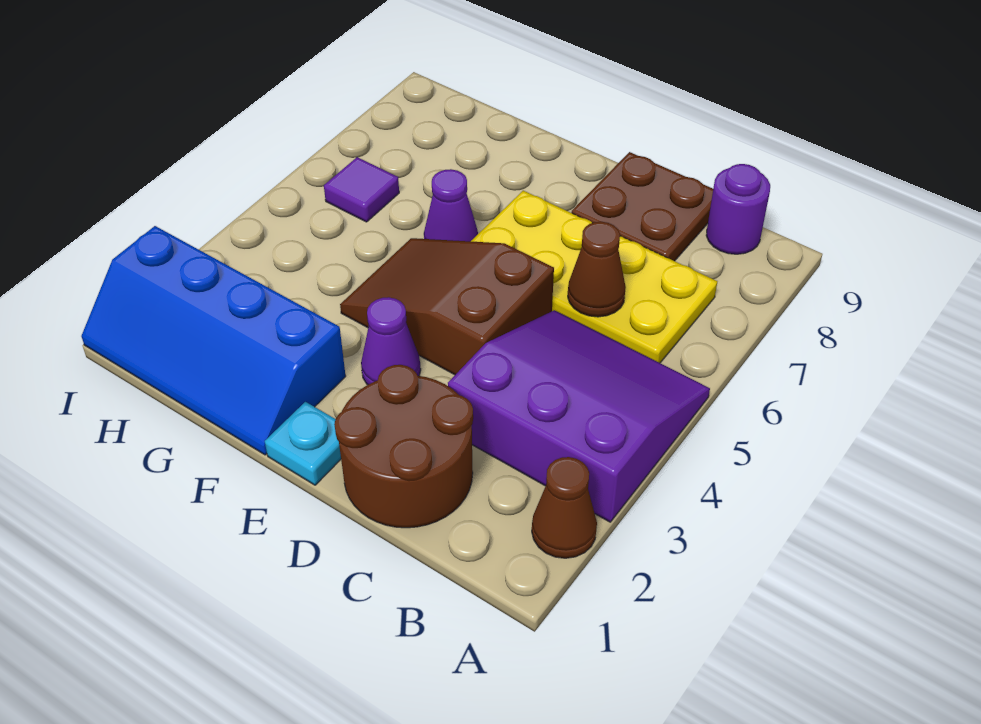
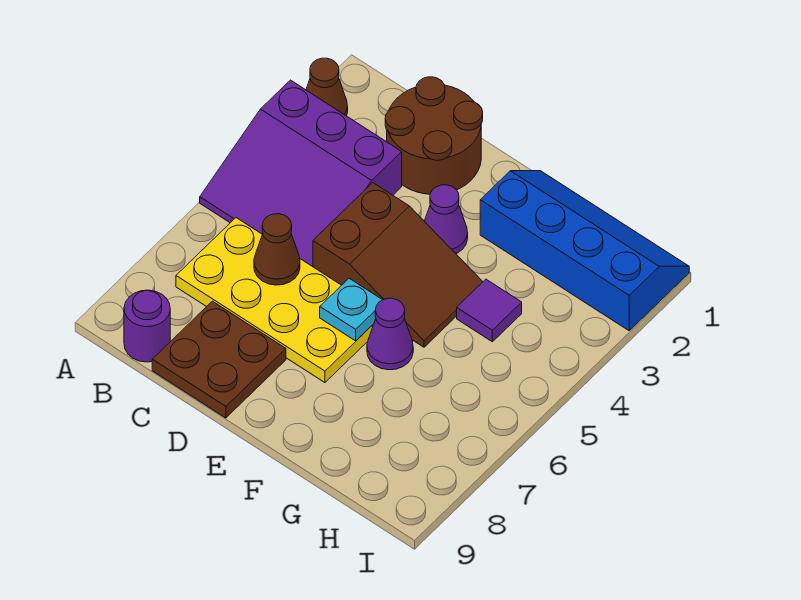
cyan 1x1 plate [265,402,341,485] -> cyan 1x1 plate moved to [320,278,382,341]
purple 1x1 tile [324,157,399,222] -> purple 1x1 tile moved to [457,279,522,342]

